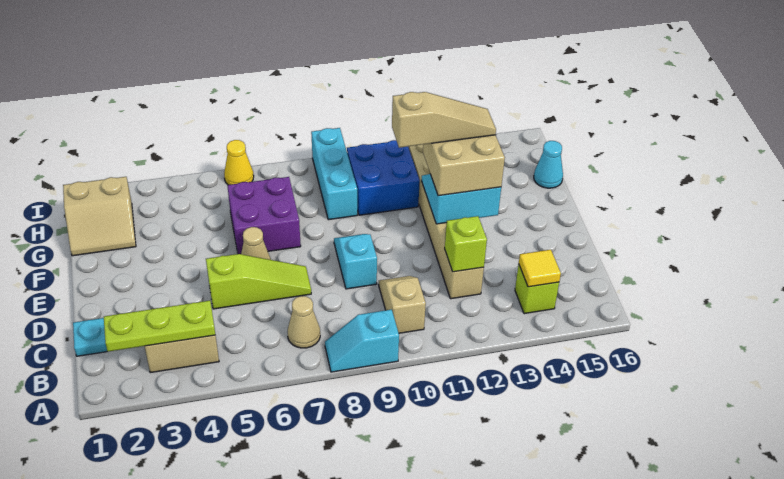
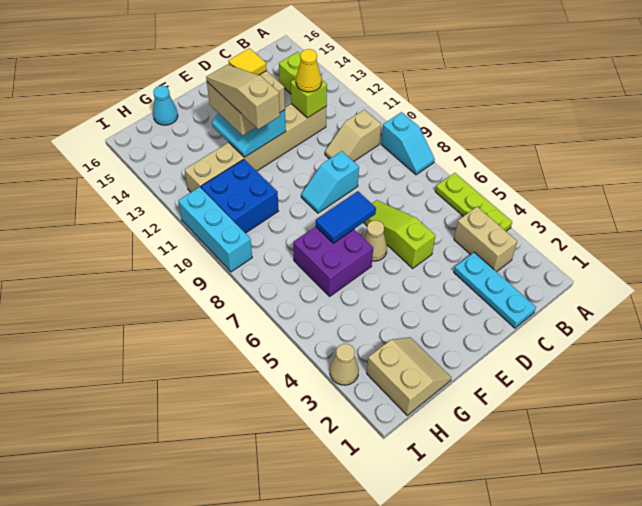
lime 1x3 plate [104,301,215,352] -> lime 1x3 plate moved to [435,173,512,231]
tan 1x1 cone [288,296,320,348] -> tan 1x1 cone moved to [330,344,359,385]
yellow 1x1 tile [519,250,561,287] -> yellow 1x1 tile moved to [228,48,267,75]
none -> blue 1x2 tile [316,191,376,243]
cyan 1x3 brick [311,128,357,220] -> cyan 1x3 brick turned to [178,187,252,272]
yellow 1x1 cone [224,140,254,185] -> yellow 1x1 cone moved to [296,49,322,92]

